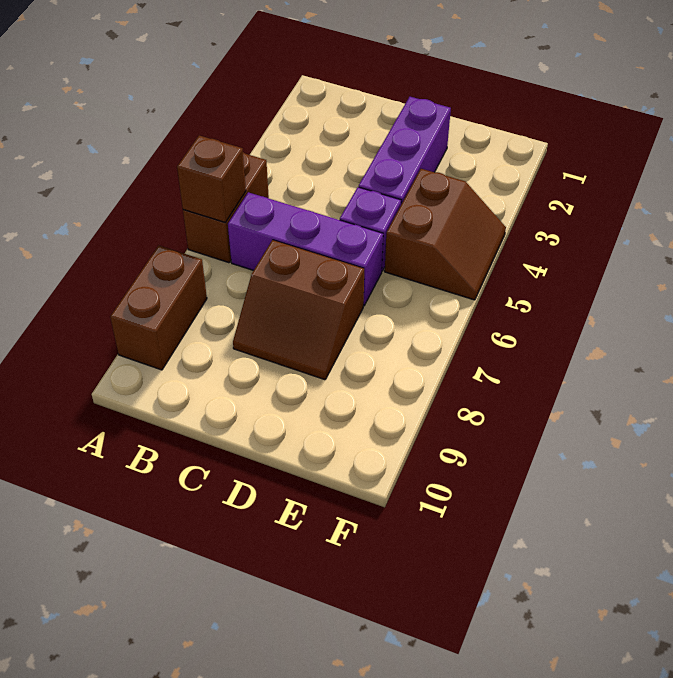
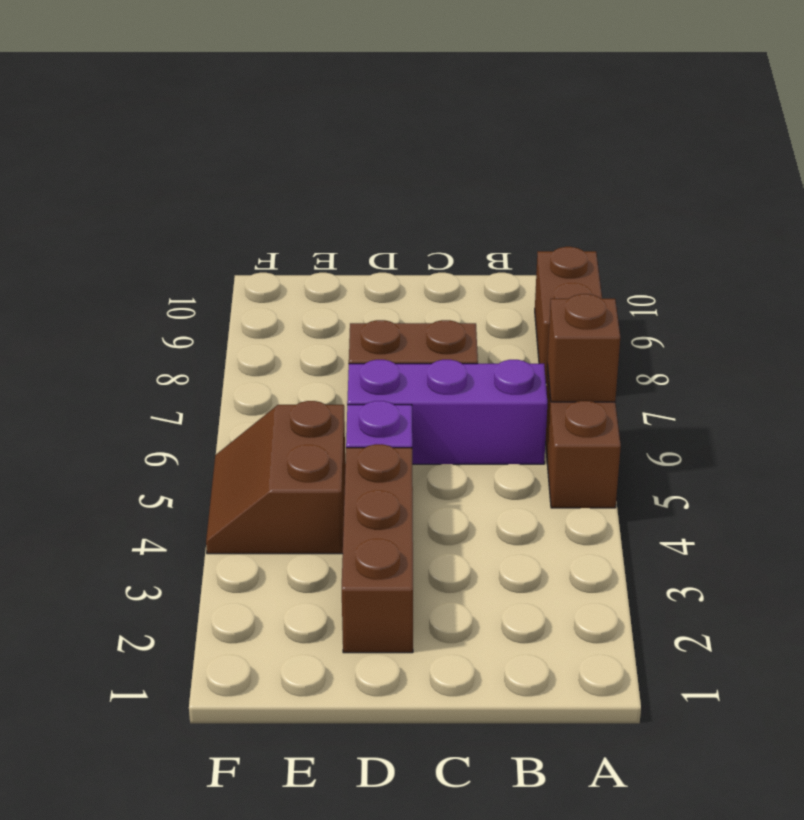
purple 1x3 brick [359,97,451,204] -> brown 1x3 brick [342,444,413,653]

